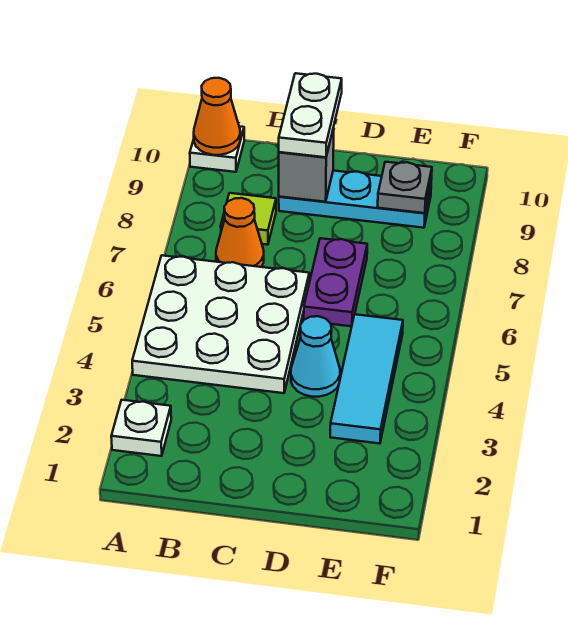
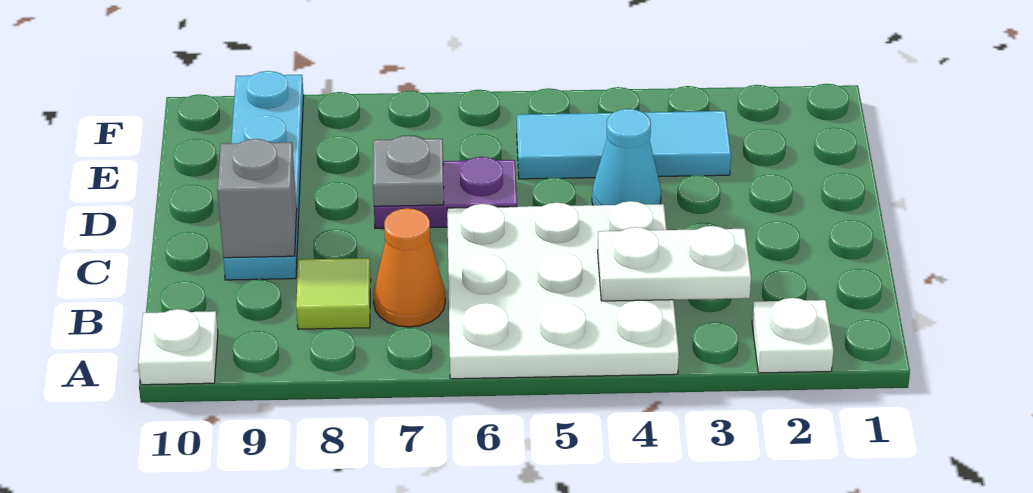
orange 1x1 cone [194,78,240,155] -> none
cyan 1x3 plate [279,171,431,228] -> cyan 1x4 plate [223,71,304,280]
white 1x2 plate [279,73,342,157] -> white 1x2 plate moved to [598,226,751,301]
grey 1x1 plate [378,162,432,213] -> grey 1x1 plate moved to [373,135,444,206]

